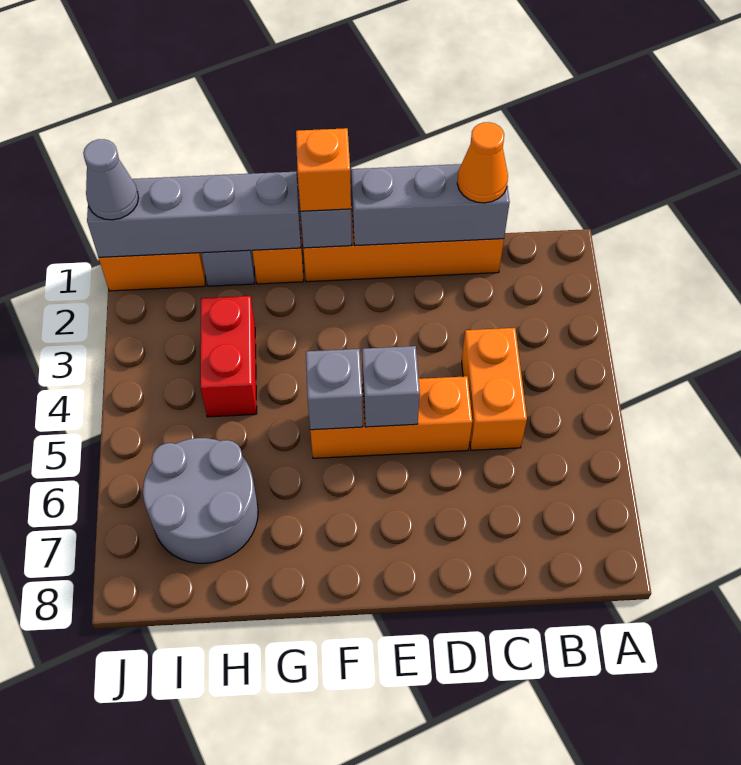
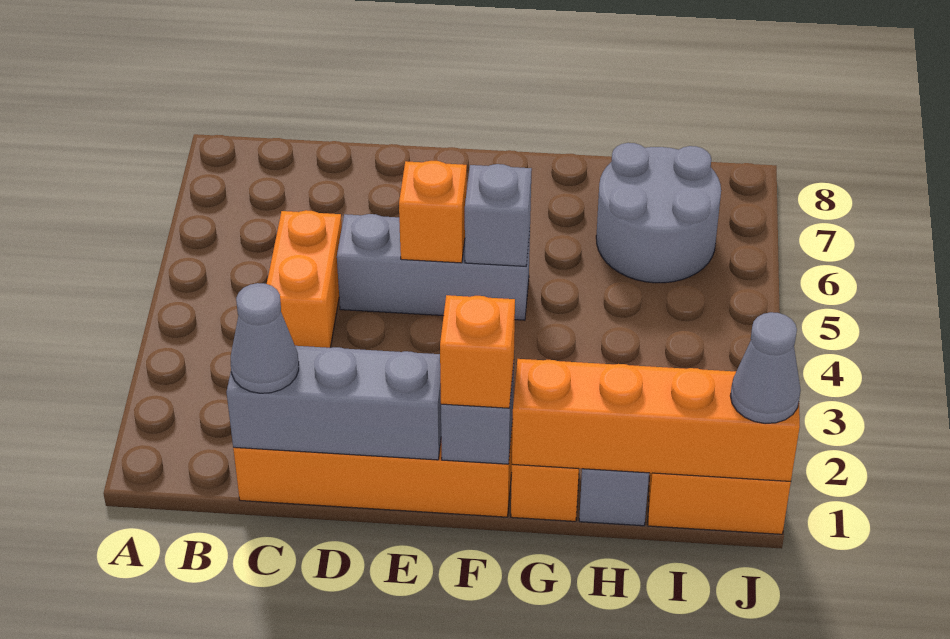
orange 1x1 cone [457,122,508,203] -> grey 1x1 cone [231,283,299,393]
orange 1x3 brick [310,376,472,458] -> grey 1x3 brick [337,214,530,320]
grey 1x1 brick [362,346,420,427] -> orange 1x1 brick [399,161,467,263]
grey 1x4 brick [87,172,301,257] -> orange 1x4 brick [512,359,800,481]
red 1x2 brick [200,296,257,417] -> none

